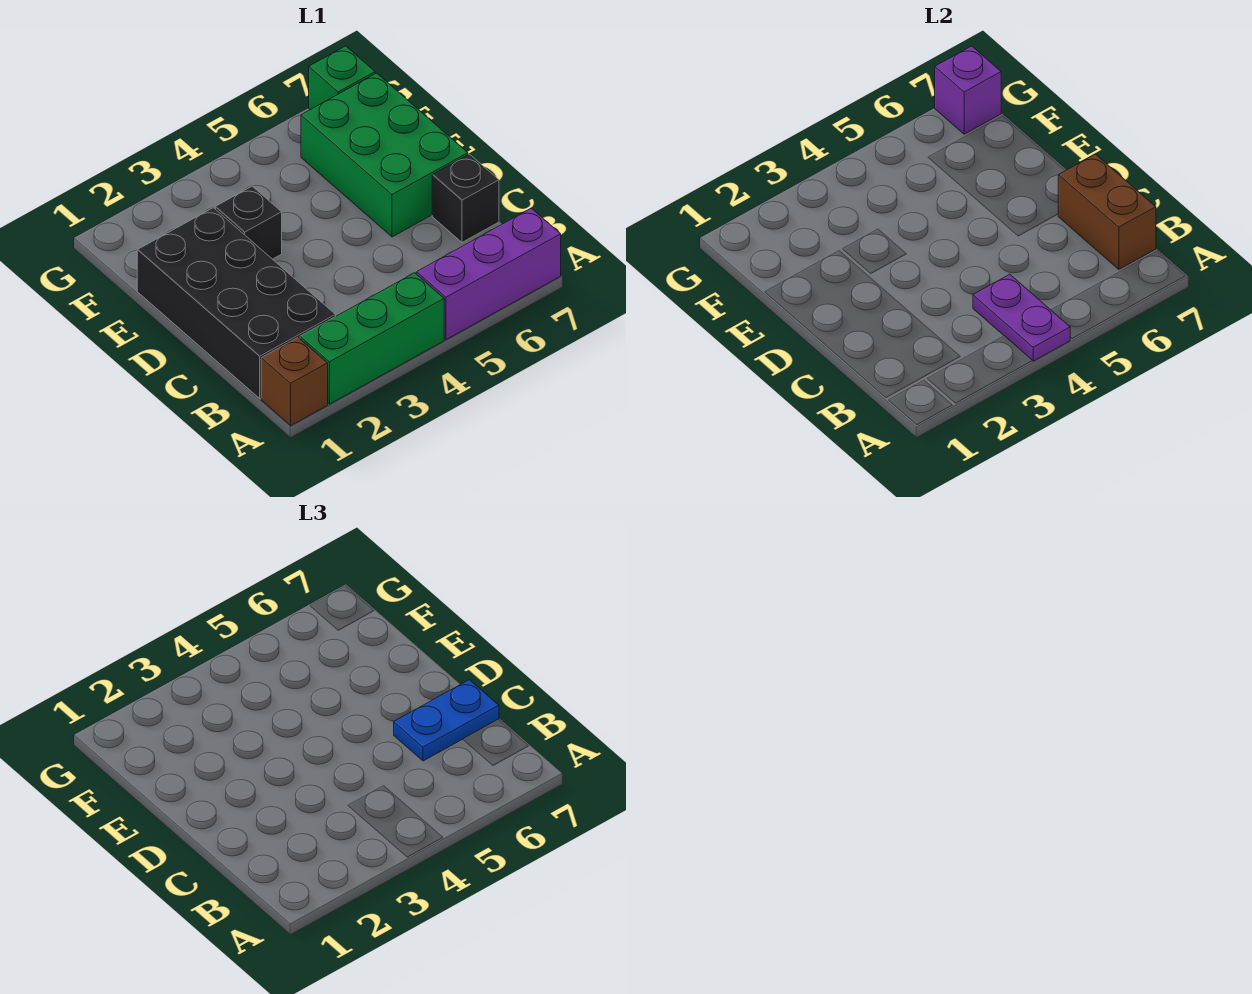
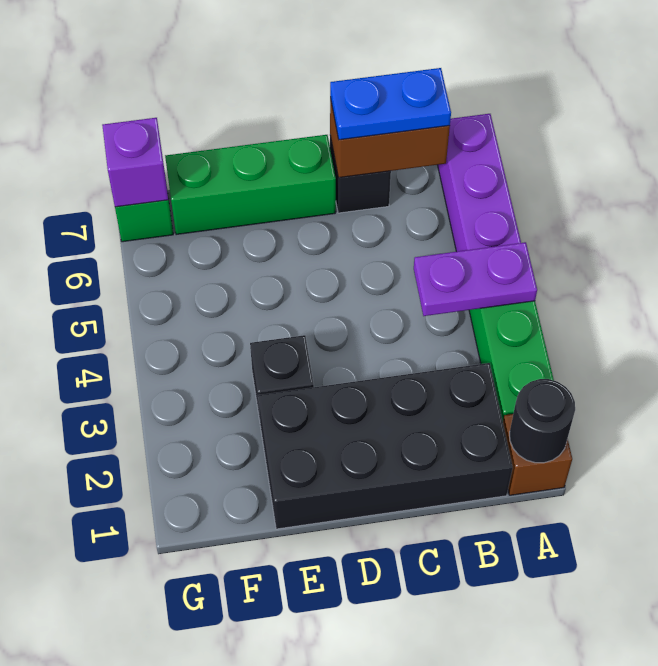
none -> black 1x1 round brick [510,379,575,463]
blue 1x2 plate [394,680,499,761] -> blue 1x2 plate turned to [330,68,451,140]
green 2x3 brick [301,73,468,237] -> green 1x3 brick [165,135,336,235]

